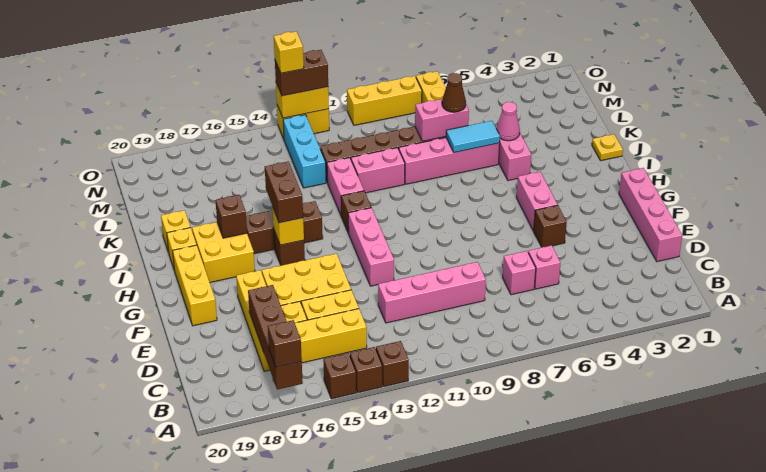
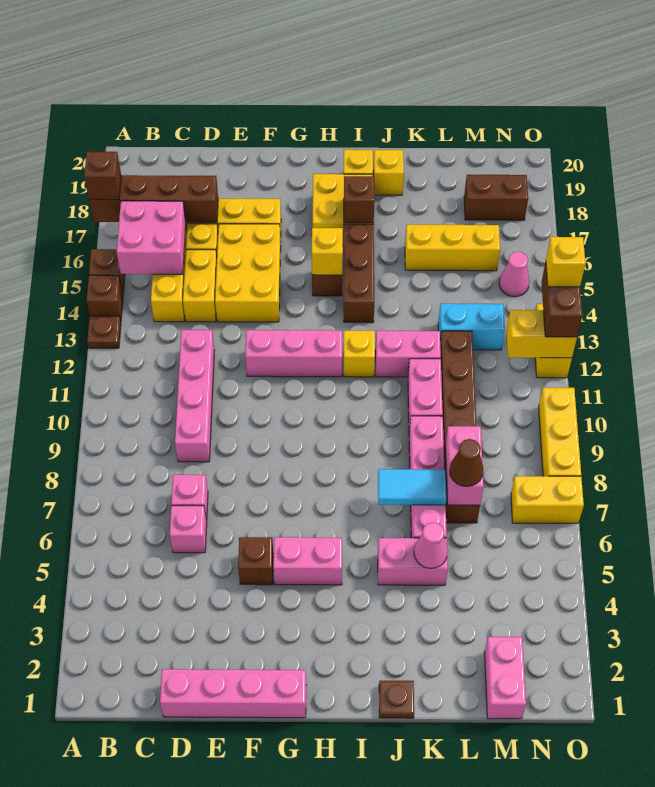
brown 1x1 brick [376,341,409,387] -> brown 1x1 plate [87,316,121,348]
none -> pink 2x2 brick [117,201,186,274]
yellow 1x3 brick [173,245,217,326] -> yellow 1x3 brick moved to [405,225,500,271]
brown 1x2 brick [264,161,303,223] -> brown 1x2 brick moved to [464,175,528,220]
brown 1x1 brick [341,191,371,233] -> yellow 1x1 brick [344,331,375,377]
yellow 1x1 plate [592,134,623,161] -> brown 1x1 plate [379,681,414,718]
cyan 1x2 tile [446,121,500,152] -> cyan 1x2 tile turned to [378,469,447,505]
cyan 1x3 brick [283,115,326,188] -> cyan 1x2 brick [438,304,505,350]
none -> pink 1x2 brick [484,637,526,719]
none -> pink 1x1 cone [499,252,529,297]
yellow 1x2 brick [276,83,329,118] -> yellow 1x2 brick turned to [506,310,577,358]

